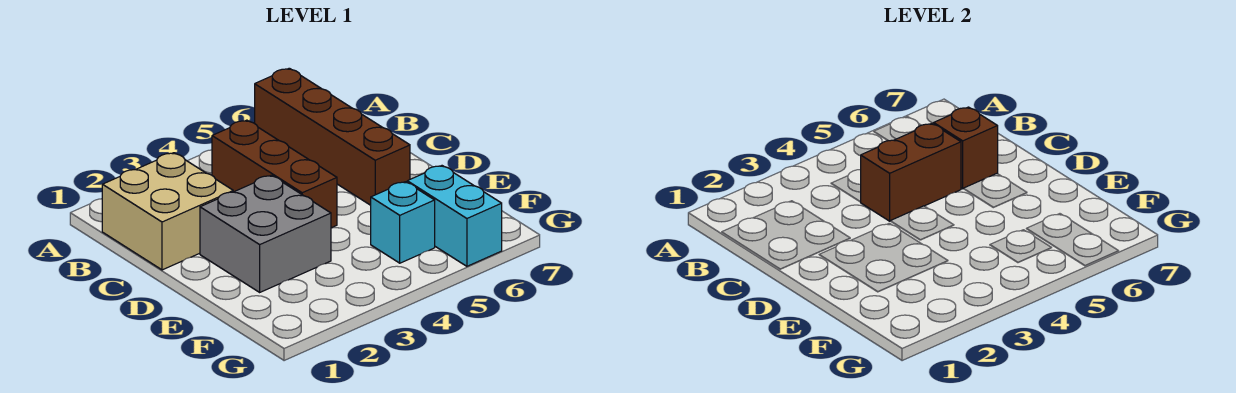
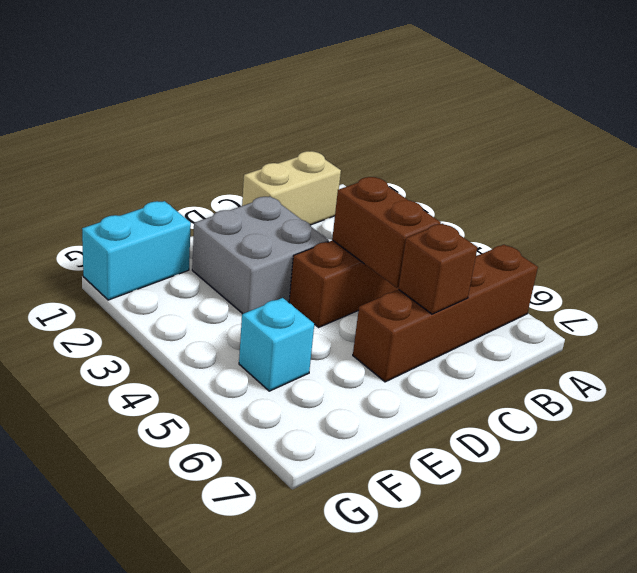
tan 2x2 brick [102,153,233,270] -> tan 1x2 brick [242,151,341,225]
cyan 1x2 brick [407,166,502,266] -> cyan 1x2 brick moved to [82,201,191,300]

